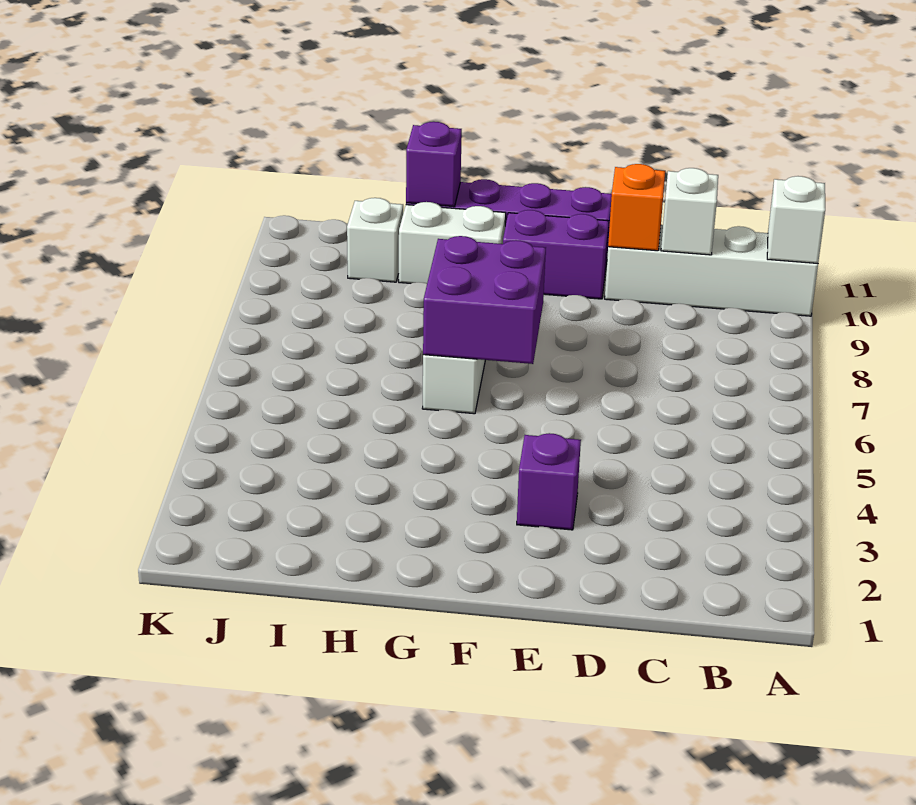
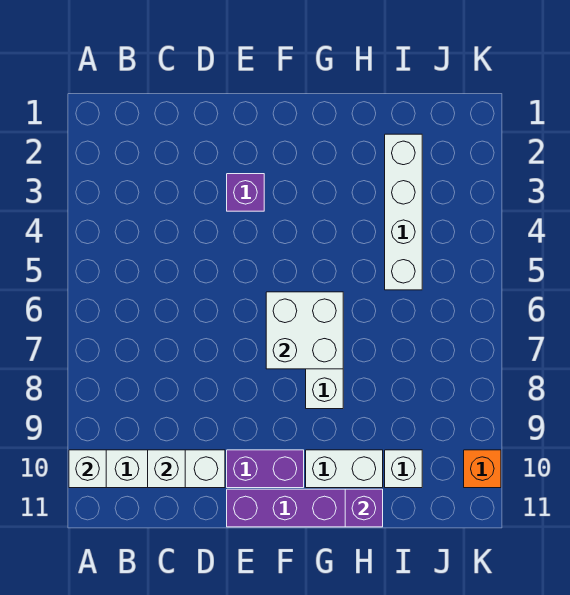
orange 1x1 brick [608,164,665,251] -> orange 1x1 brick moved to [464,450,501,488]
purple 2x2 brick [423,236,546,364] -> white 2x2 brick [266,292,343,369]
none -> white 1x4 brick [385,134,422,290]

